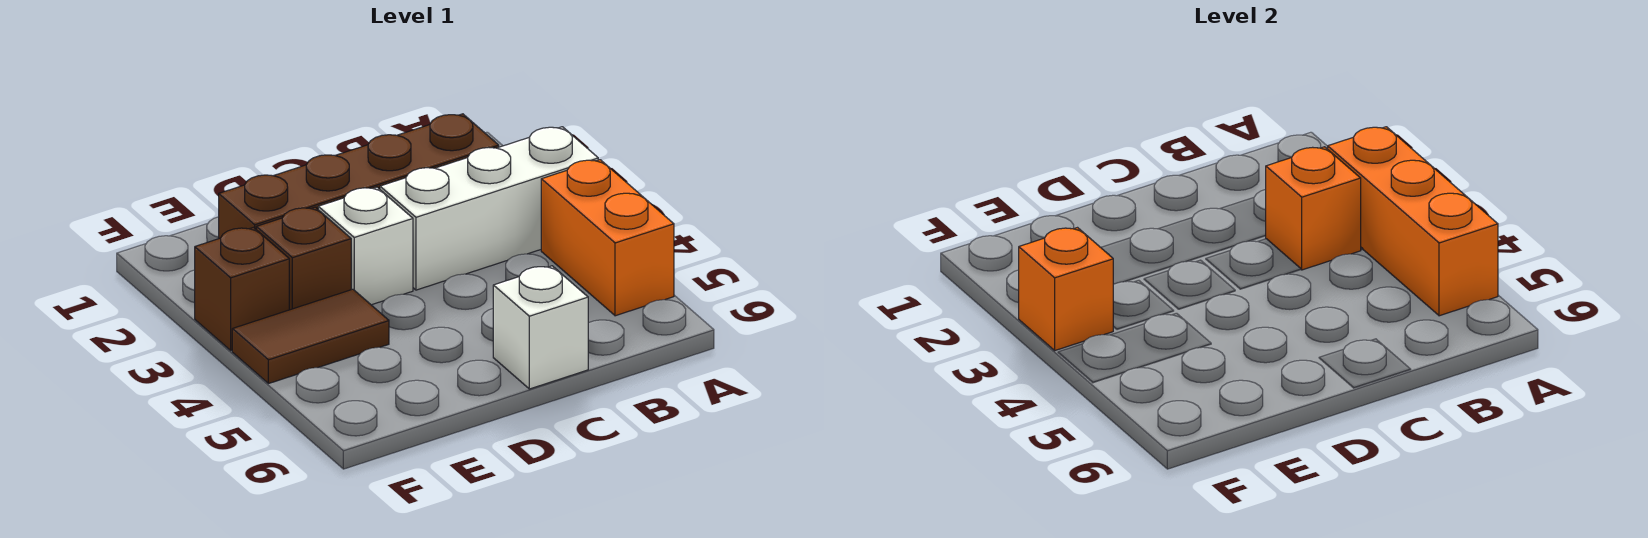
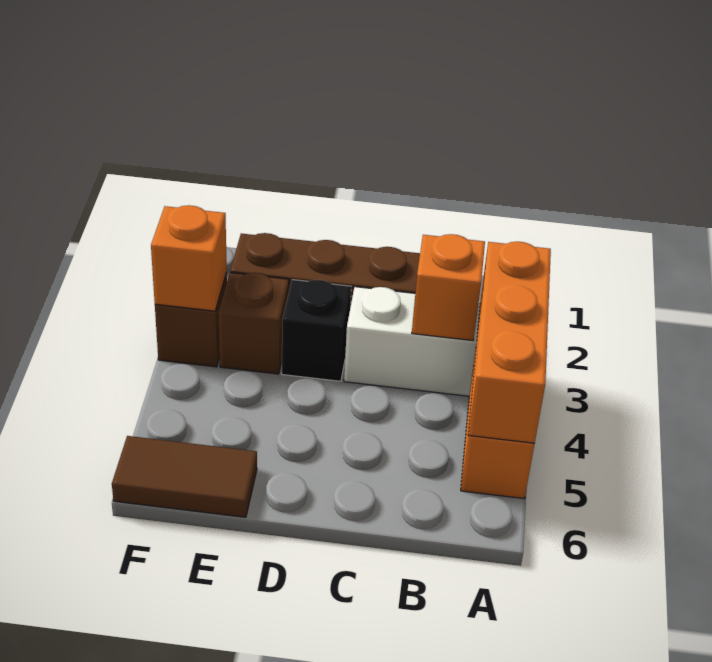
white 1x1 brick [493,266,588,389] -> none
white 1x1 brick [318,187,413,305] -> black 1x1 brick [282,280,351,381]
brown 1x2 tile [232,289,389,384] -> brown 1x2 tile moved to [112,436,257,517]

